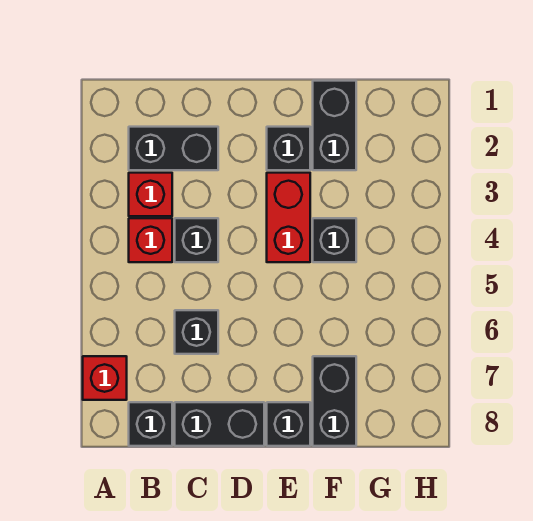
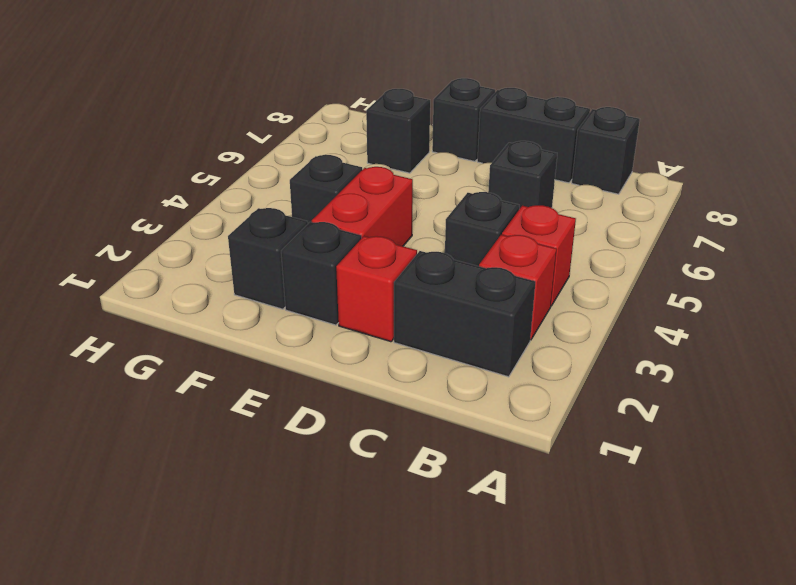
red 1x1 brick [83,356,127,400] -> red 1x1 brick moved to [336,236,417,342]
black 1x2 brick [313,81,356,170] -> black 1x1 brick [228,208,308,309]
black 1x2 brick [313,356,356,446] -> black 1x1 brick [366,89,430,173]

